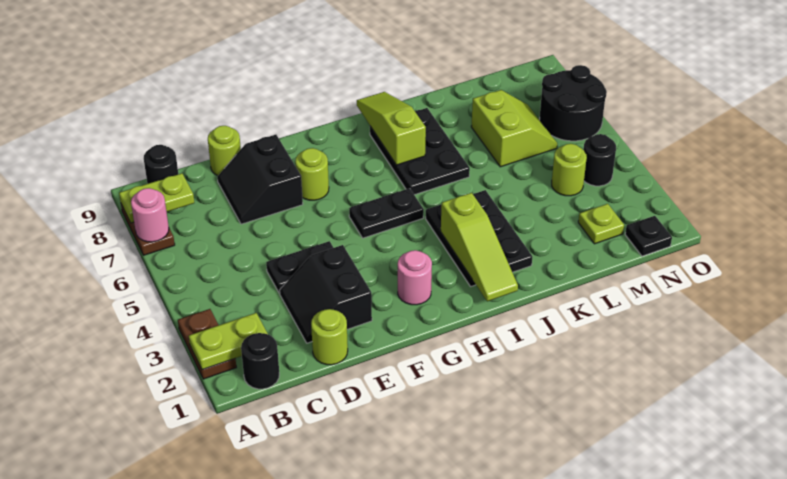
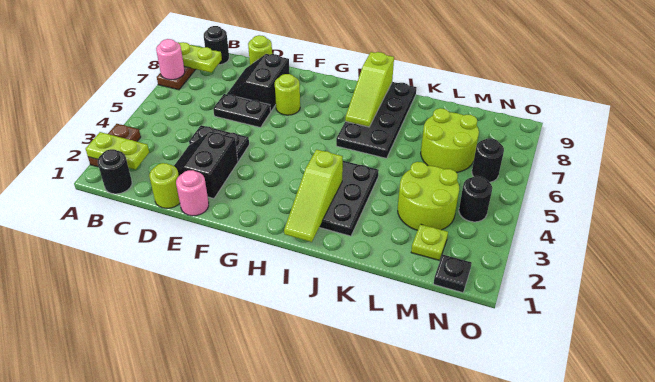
pink 1x1 round brick [398,250,432,305] -> pink 1x1 round brick moved to [176,170,209,216]
black 1x2 plate [349,188,424,238] -> black 1x2 plate moved to [213,94,271,127]
black 2x3 plate [370,108,470,195] -> black 2x4 plate [336,82,417,158]
lime 1x3 slope [357,92,426,165] -> lime 1x3 slope turned to [345,52,394,127]
lime 2x2 slope [471,90,557,167] -> lime 2x2 round brick [421,108,479,172]
lime 1x1 round brick [552,144,587,196] -> lime 2x2 round brick [398,162,459,230]
black 2x2 round brick [540,65,607,141] -> black 1x1 round brick [472,138,504,182]

